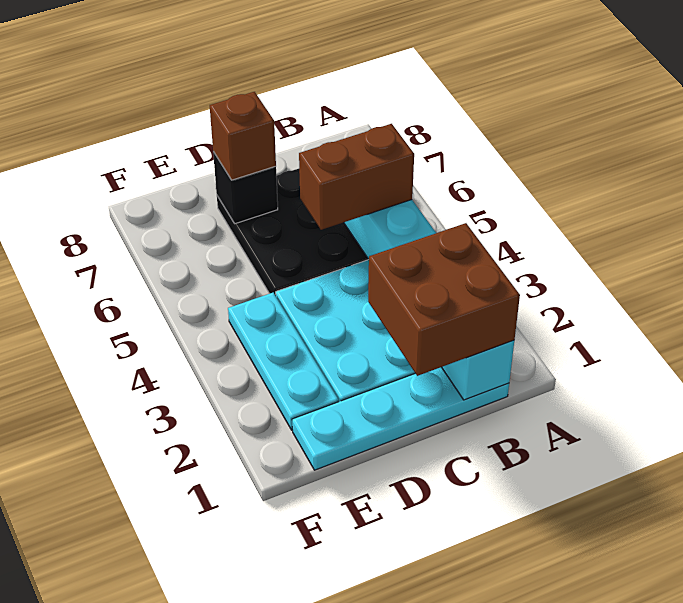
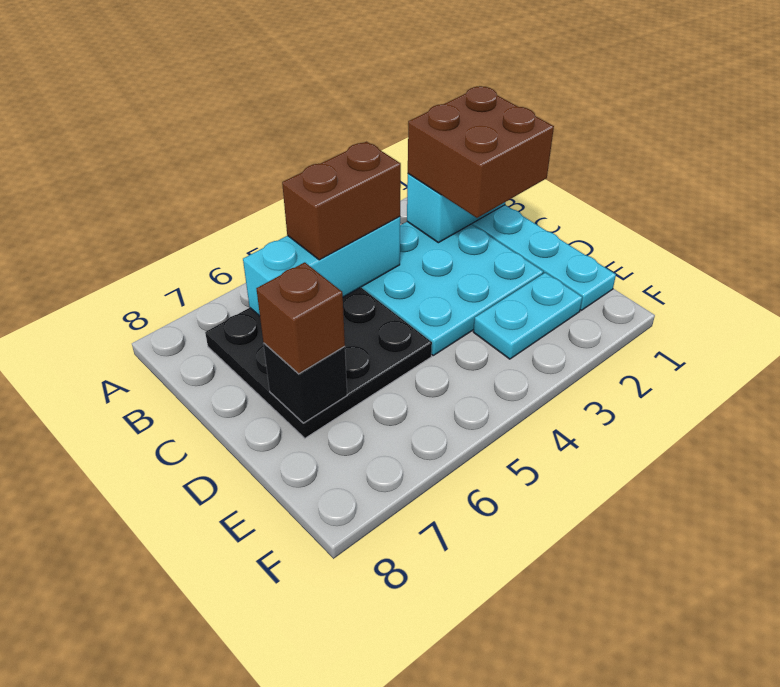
brown 1x2 brick [299,124,414,230] -> brown 1x2 brick turned to [282,142,401,260]
cyan 1x3 plate [228,293,339,430] -> cyan 1x2 plate [473,273,582,359]

